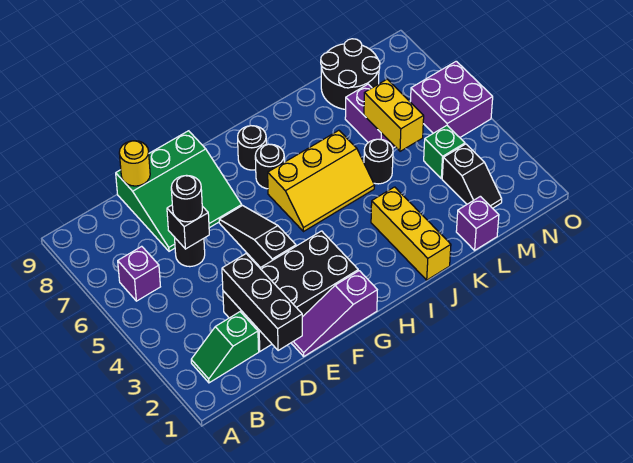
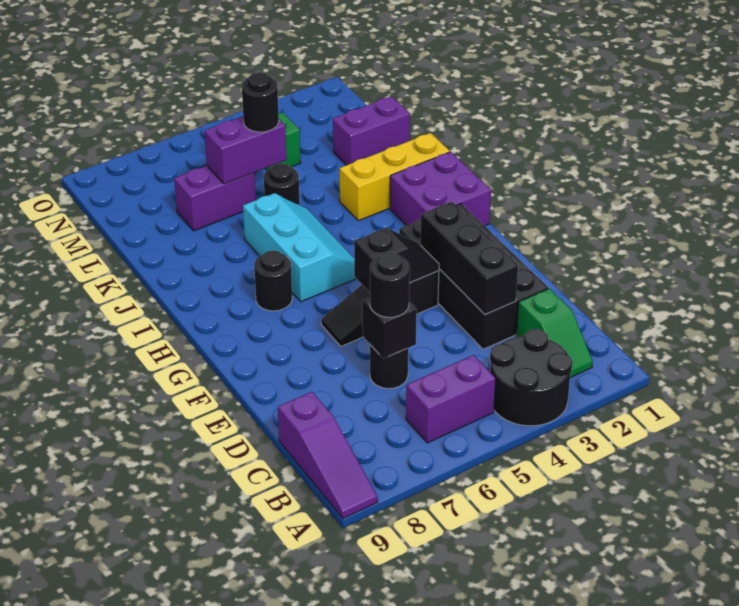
purple 1x1 brick [118,246,160,301] -> purple 1x2 brick [406,355,496,443]
black 1x3 brick [222,254,302,351] -> black 1x3 brick turned to [420,202,518,314]
green 3x3 slope [116,131,242,251] -> none
yellow 1x1 round brick [119,141,150,186] -> none
purple 1x3 slope [292,271,377,356] -> purple 1x3 slope moved to [278,392,378,519]
yellow 2x3 slope [268,130,375,232] -> cyan 2x3 slope [243,193,356,302]
black 1x1 round brick [238,126,266,170] -> black 1x1 round brick moved to [242,72,279,132]
purple 1x1 brick [456,196,499,250] -> purple 1x2 brick [333,96,410,165]
yellow 1x2 brick [364,79,424,151] -> purple 1x2 brick [204,116,287,184]
black 2x2 round brick [321,39,380,110] -> black 2x2 round brick moved to [490,329,573,426]
black 1x2 slope [442,144,502,208] -> black 1x2 slope moved to [354,228,439,293]
purple 2x2 brick [410,61,493,137] -> purple 2x2 brick moved to [390,152,491,226]

